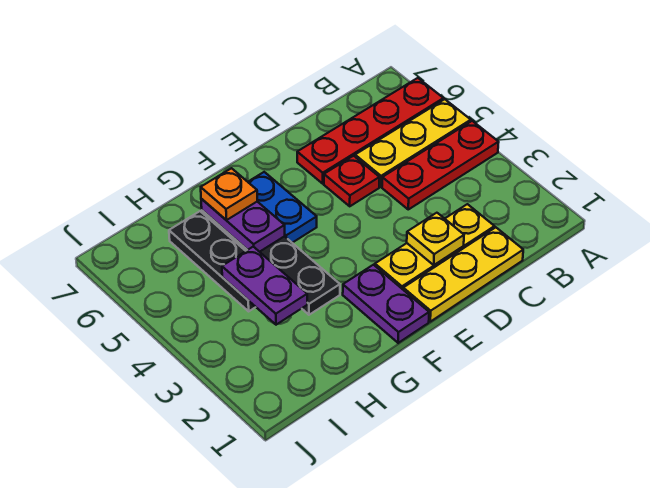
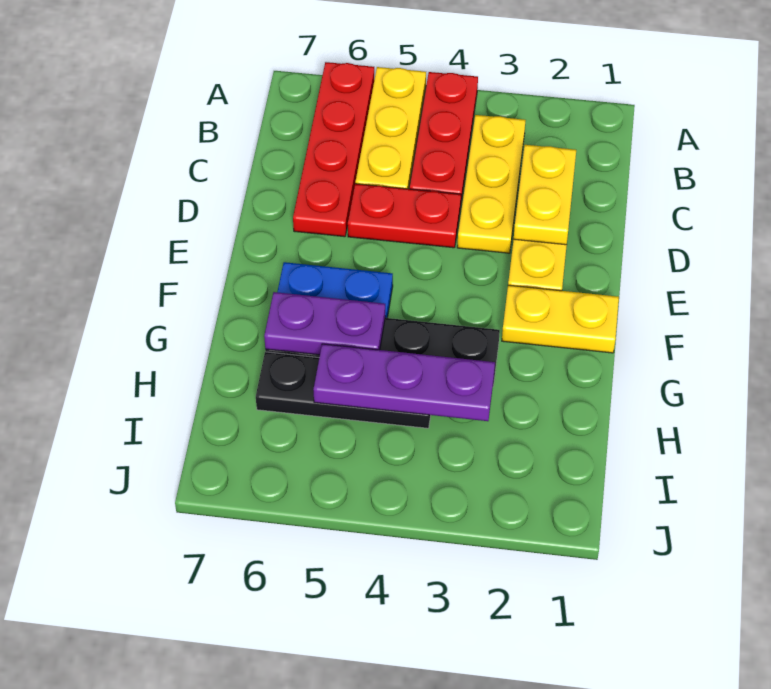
yellow 1x3 plate [403,227,523,322] -> yellow 1x3 plate moved to [457,115,526,253]
yellow 1x1 plate [407,213,464,265] -> yellow 1x2 plate [514,145,576,245]
red 1x1 plate [324,156,380,206] -> red 1x2 plate [348,184,461,248]
purple 1x2 plate [343,265,429,343] -> yellow 1x2 plate [502,285,619,353]
orange 1x1 plate [201,168,257,220] -> none
purple 1x2 plate [222,247,307,325] -> purple 1x3 plate [313,344,495,421]

